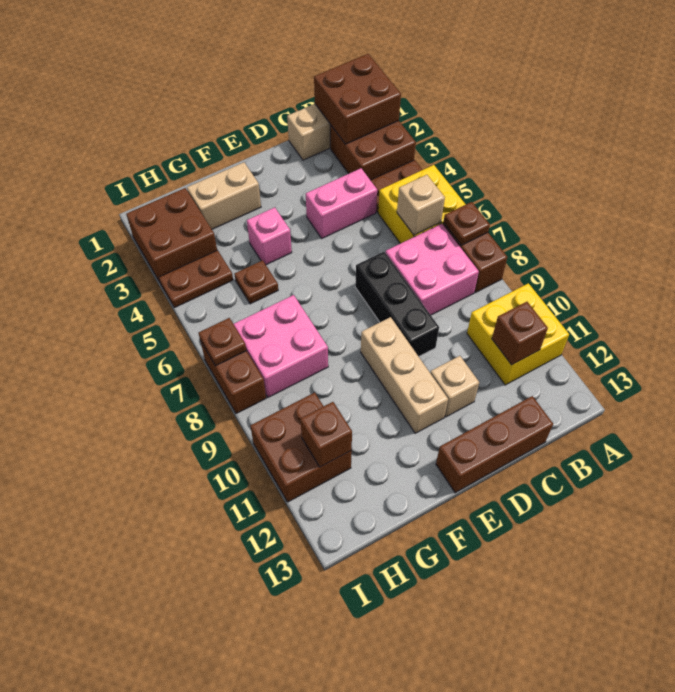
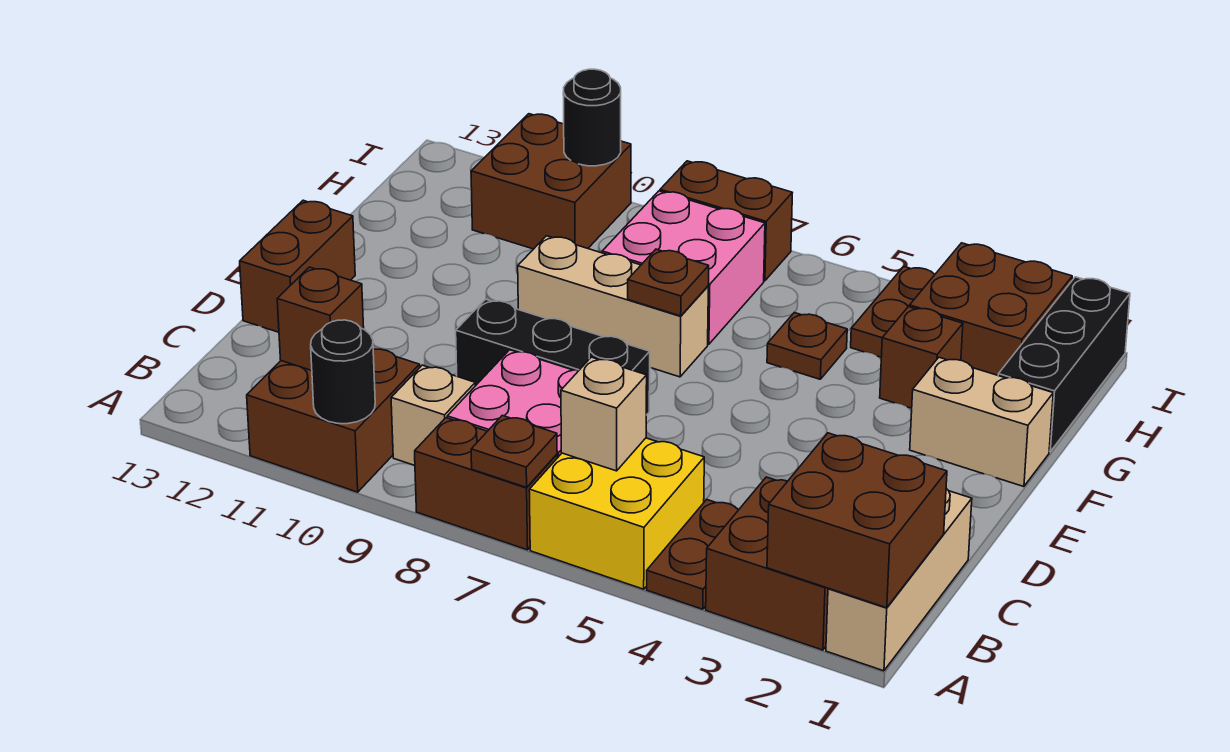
yellow 2x2 brick [467,283,569,385] -> brown 2x2 brick [247,349,420,492]
none -> black 1x1 round brick [311,320,375,424]
pink 1x2 brick [306,168,377,238] -> none
brown 1x3 brick [436,396,553,493] -> brown 1x2 brick [240,200,355,332]
tan 1x1 brick [430,356,479,417] -> tan 1x1 brick moved to [391,365,475,465]
tan 1x3 brick [361,317,448,433] -> tan 1x3 brick moved to [518,236,708,377]
tan 1x2 brick [187,162,261,229] -> tan 1x2 brick turned to [910,357,1053,487]
pink 1x1 brick [247,207,292,265] -> none
none -> black 1x3 brick [998,277,1130,452]
brown 1x1 brick [300,402,352,467] -> brown 1x1 brick moved to [880,307,963,408]
brown 1x1 plate [199,318,247,366] -> brown 1x1 plate moved to [628,249,709,316]
none -> black 1x1 round brick [563,69,621,166]

